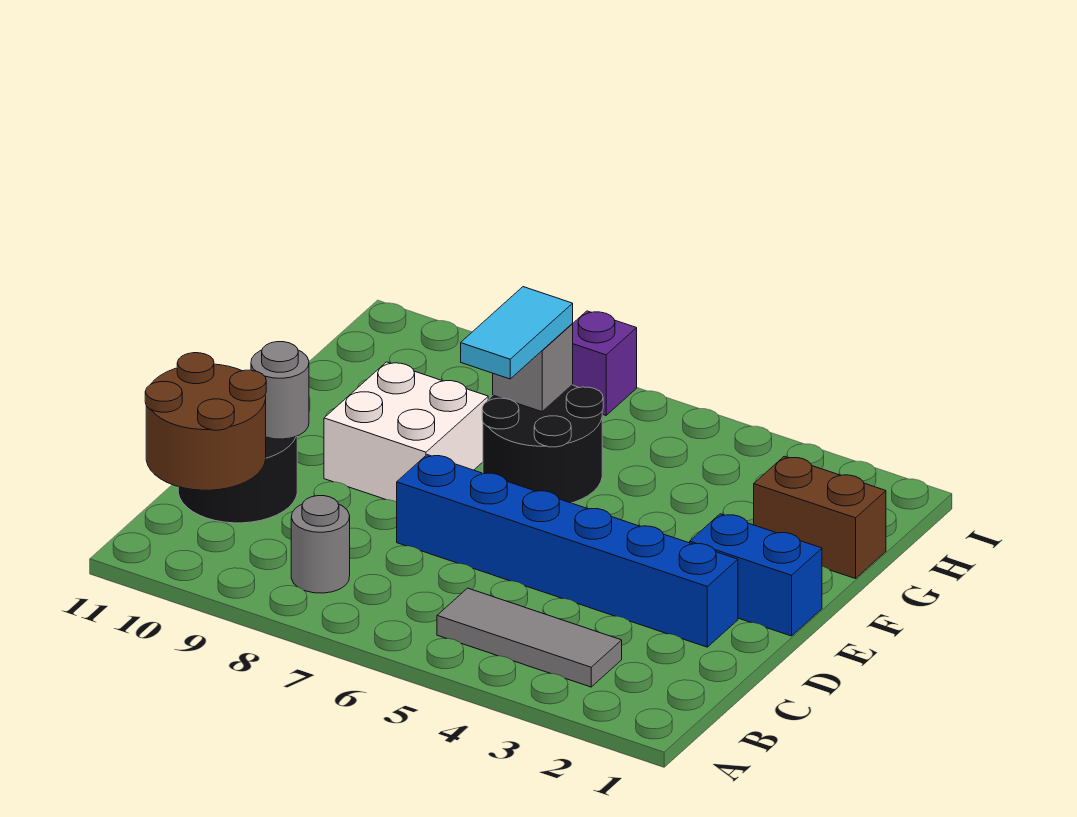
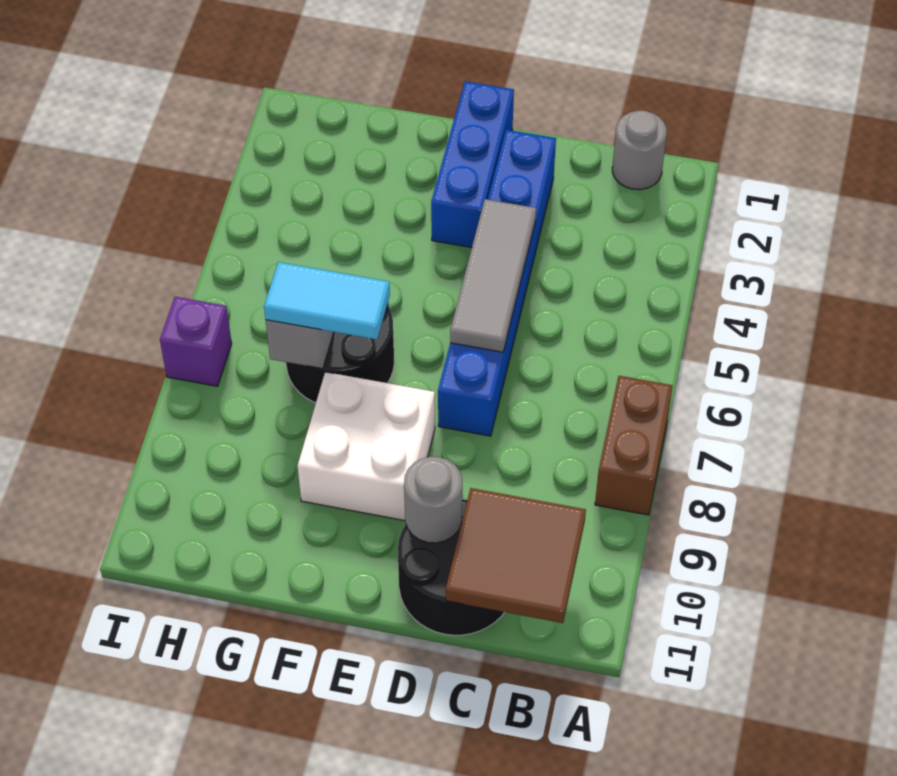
grey 1x3 tile [437,588,622,687] -> grey 1x3 tile moved to [450,199,536,352]
grey 1x1 round brick [291,496,350,593] -> grey 1x1 round brick moved to [612,110,667,190]
brown 2x2 round brick [145,353,266,490] -> brown 2x2 tile [446,488,586,623]
blue 1x2 brick [690,514,822,636] -> blue 1x3 brick [431,81,514,248]
brown 1x2 brick [754,456,886,579] -> brown 1x2 brick moved to [595,376,673,515]

